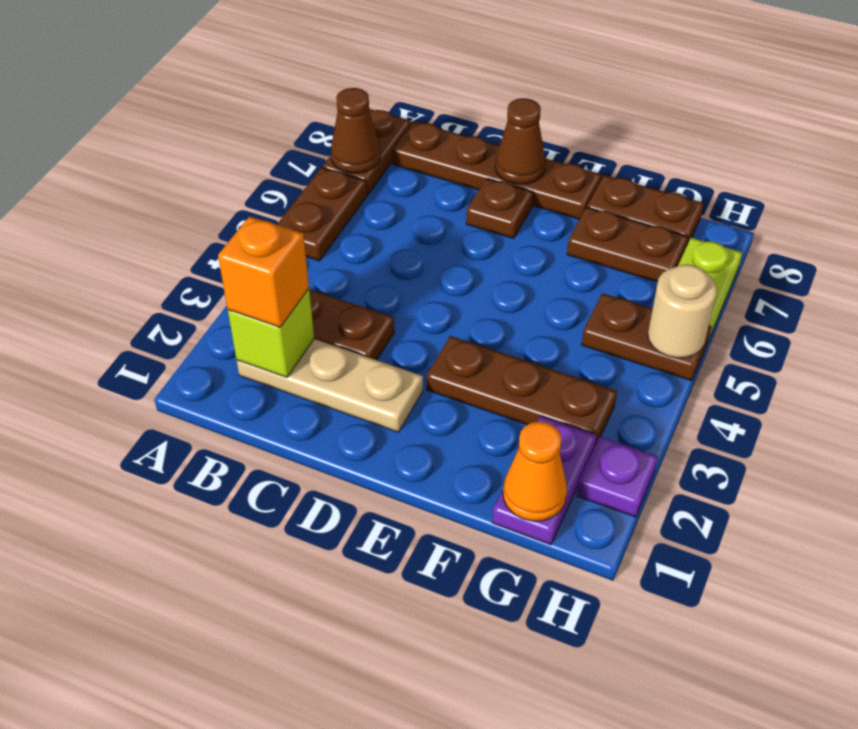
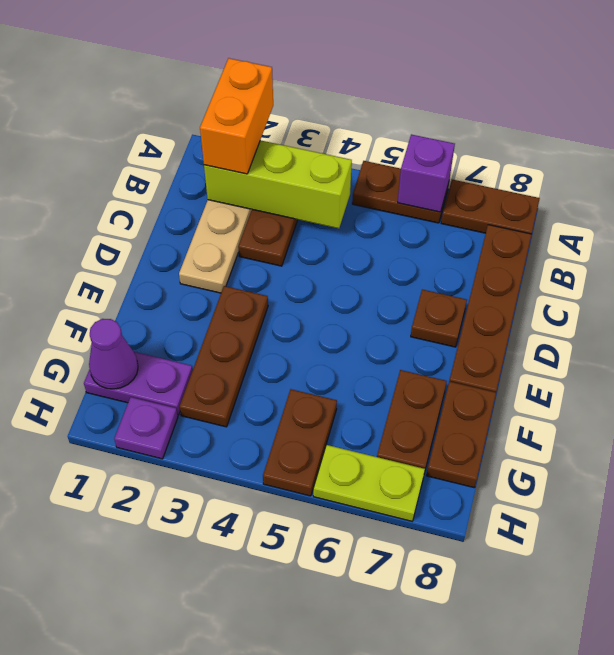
none -> purple 1x1 brick [398,134,455,212]
brown 1x1 cone [331,88,380,173] -> none
lime 1x1 brick [228,289,314,377] -> lime 1x3 brick [204,140,352,228]
orange 1x1 brick [218,216,309,327] -> orange 1x2 brick [200,58,273,174]
brown 1x1 cone [495,98,546,184] -> none
orange 1x1 cone [503,421,567,521] -> purple 1x1 cone [89,319,138,389]
tan 1x1 round brick [648,264,717,358] -> none

